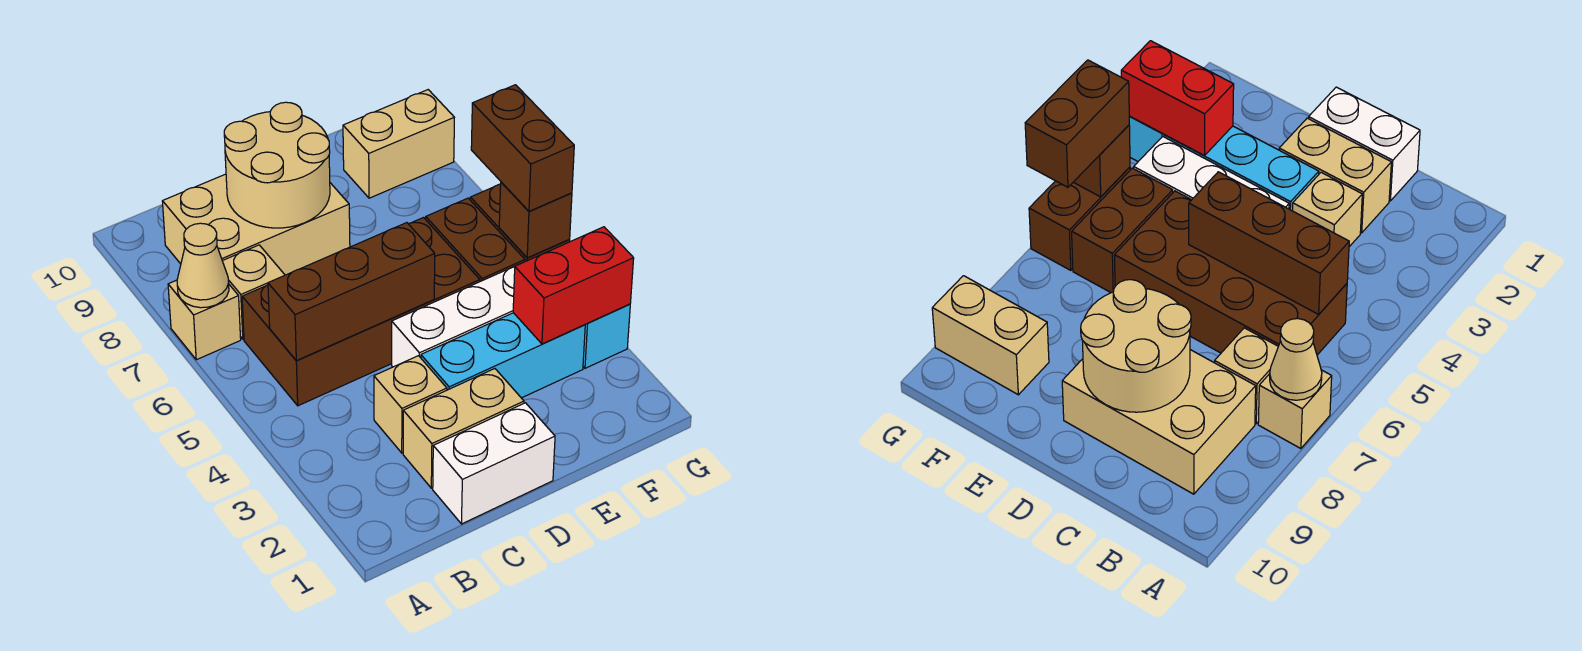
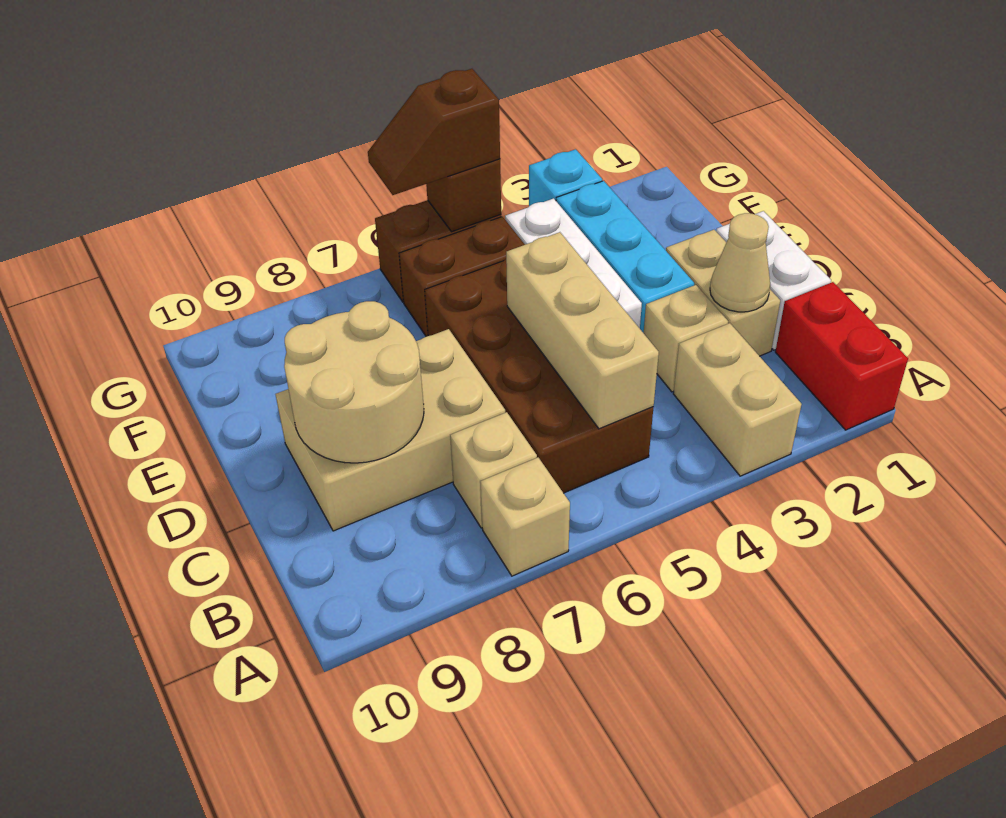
tan 1x1 cone [177,223,229,308] -> tan 1x1 cone moved to [710,213,770,312]
brown 1x3 brick [268,223,435,361] -> tan 1x3 brick [506,232,659,429]
tan 2x3 brick [162,174,350,275] -> tan 2x3 brick turned to [276,329,505,531]
red 1x2 brick [513,227,634,344] -> red 1x2 brick moved to [775,282,908,430]
tan 1x2 brick [343,90,454,198] -> tan 1x2 brick moved to [673,323,802,476]
brown 1x2 brick [471,85,574,211] -> brown 1x2 slope [368,69,500,195]

